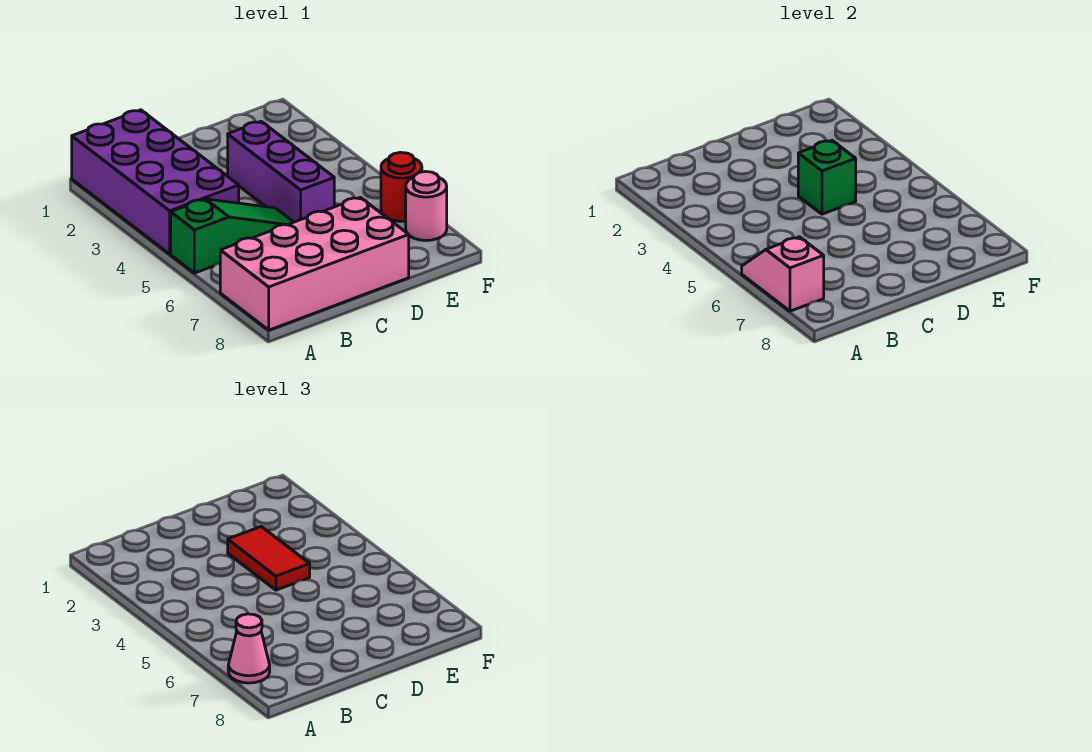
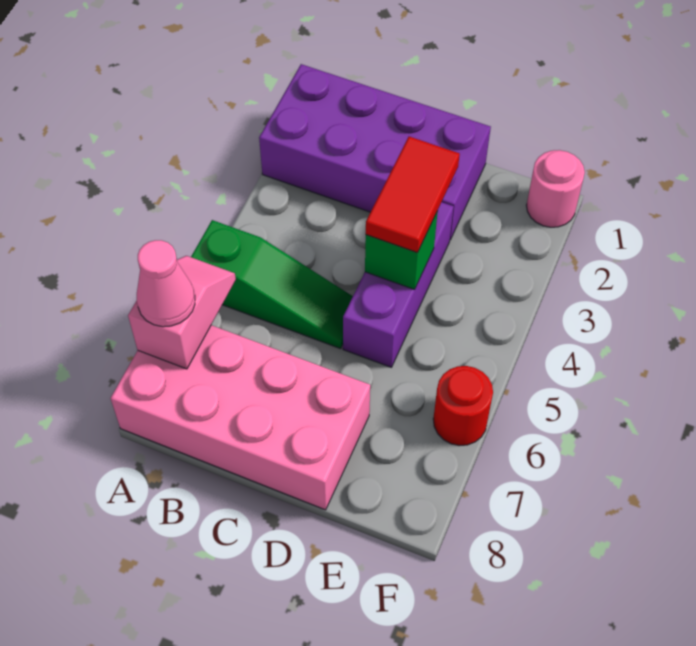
purple 2x4 brick [72,110,239,254] -> purple 2x4 brick turned to [259,64,491,240]
pink 1x1 round brick [406,171,447,240] -> pink 1x1 round brick moved to [526,150,585,227]

